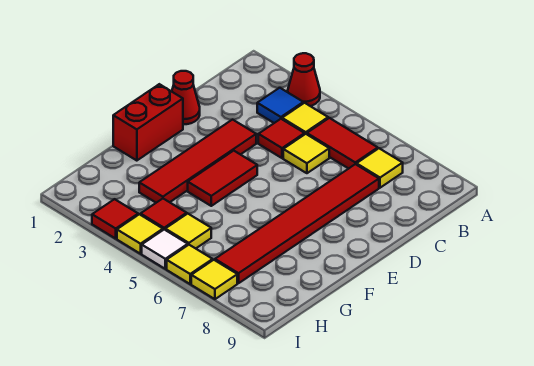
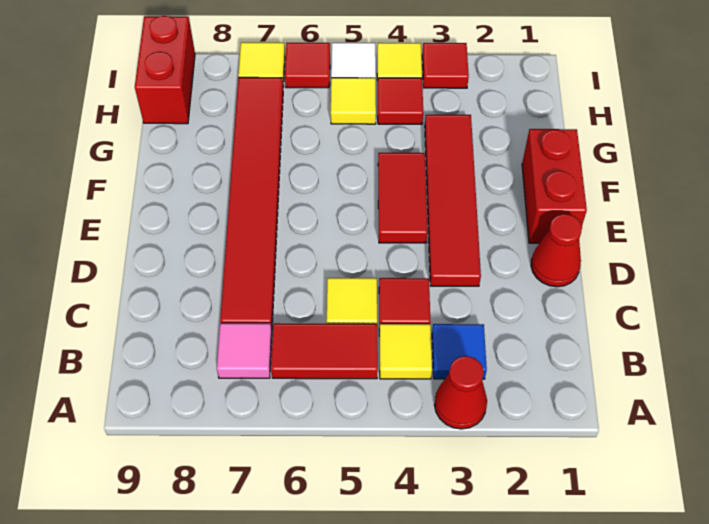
yellow 1x1 tile [357,148,403,188] -> pink 1x1 tile [217,323,272,378]
none -> red 1x2 brick [135,16,195,124]
yellow 1x1 tile [167,245,213,284] -> red 1x1 tile [285,43,330,88]

